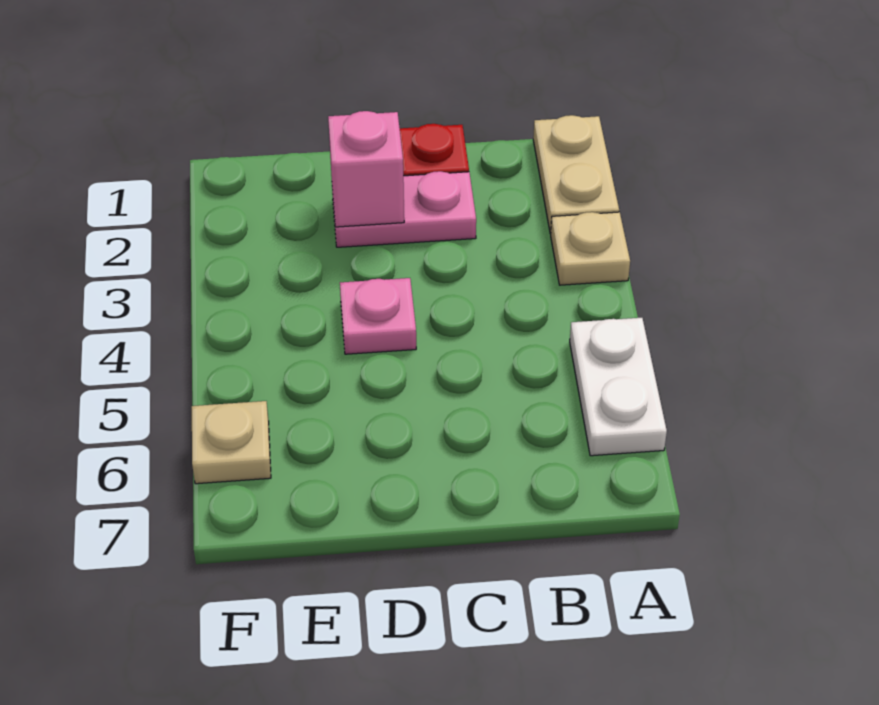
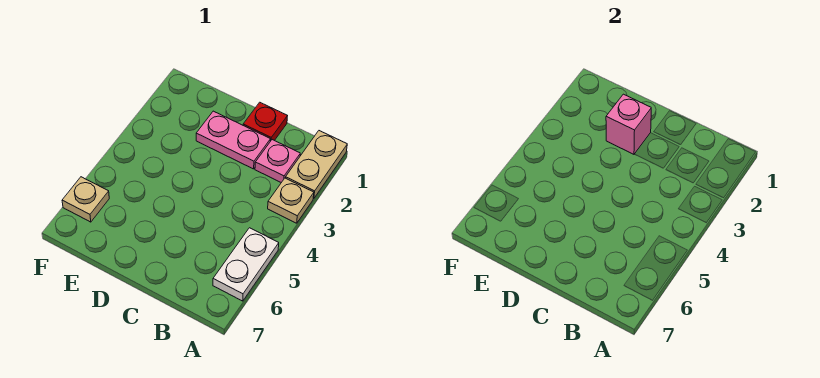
pink 1x1 plate [340,278,416,354] -> pink 1x1 plate moved to [255,140,300,183]

